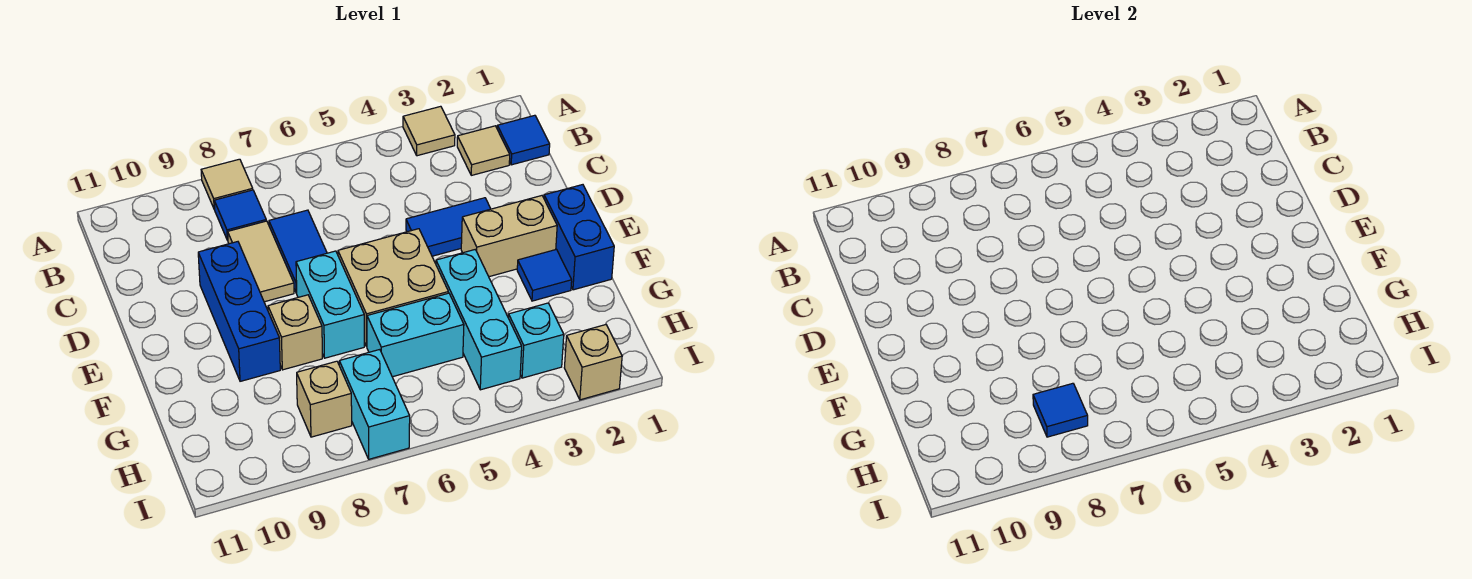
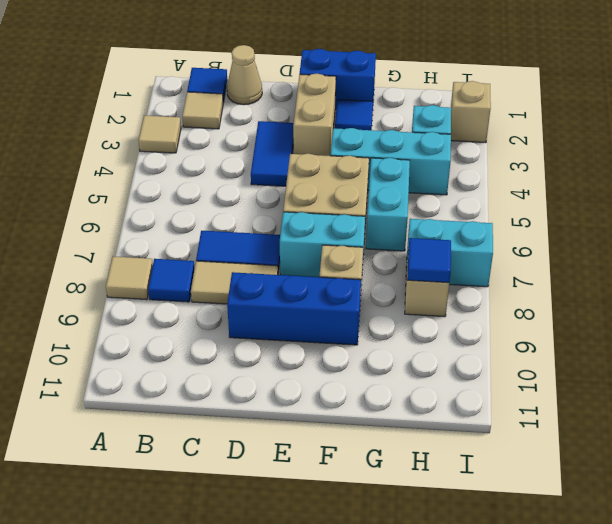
none -> tan 1x1 cone [227,45,262,105]

